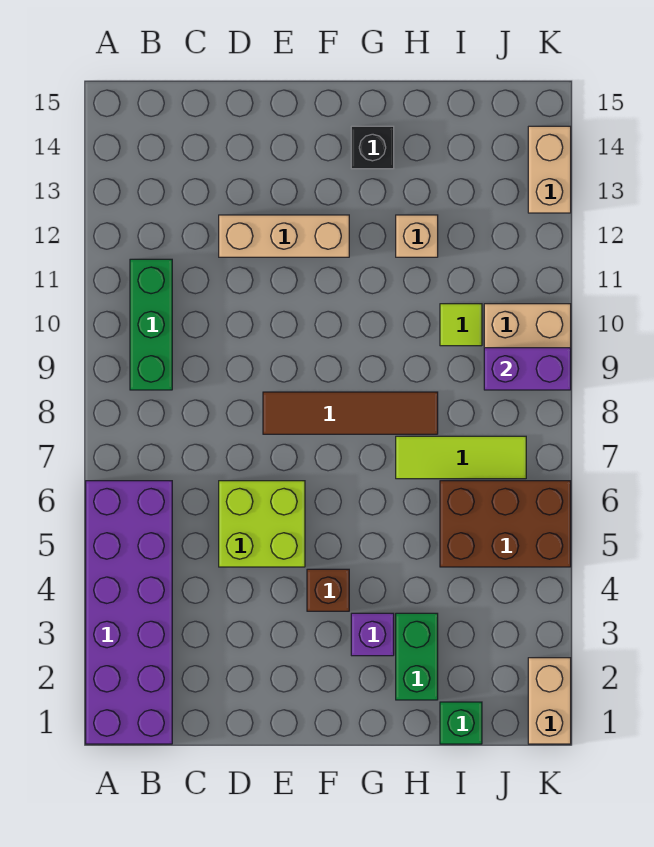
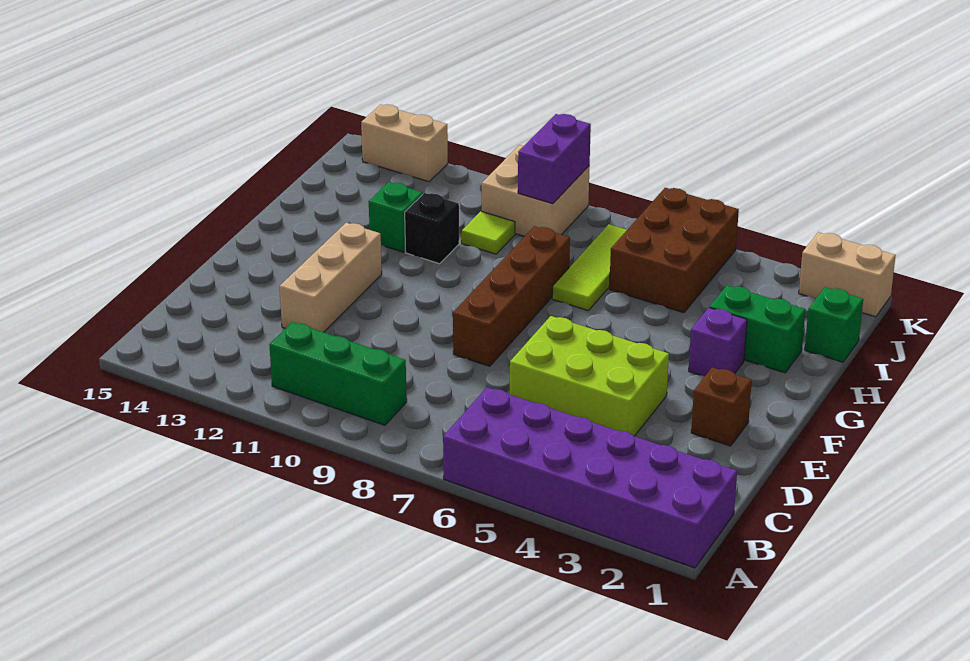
lime 2x2 brick [219,481,305,567] -> lime 2x3 brick [510,316,669,436]
brown 1x4 tile [263,392,438,434] -> brown 1x4 brick [453,226,570,366]
brown 1x1 brick [307,569,349,611] -> brown 1x1 brick moved to [691,367,752,446]
black 1x1 brick [351,126,394,169] -> black 1x1 brick moved to [405,193,459,264]
tan 1x1 brick [396,215,438,257] -> green 1x1 brick [369,182,423,252]

